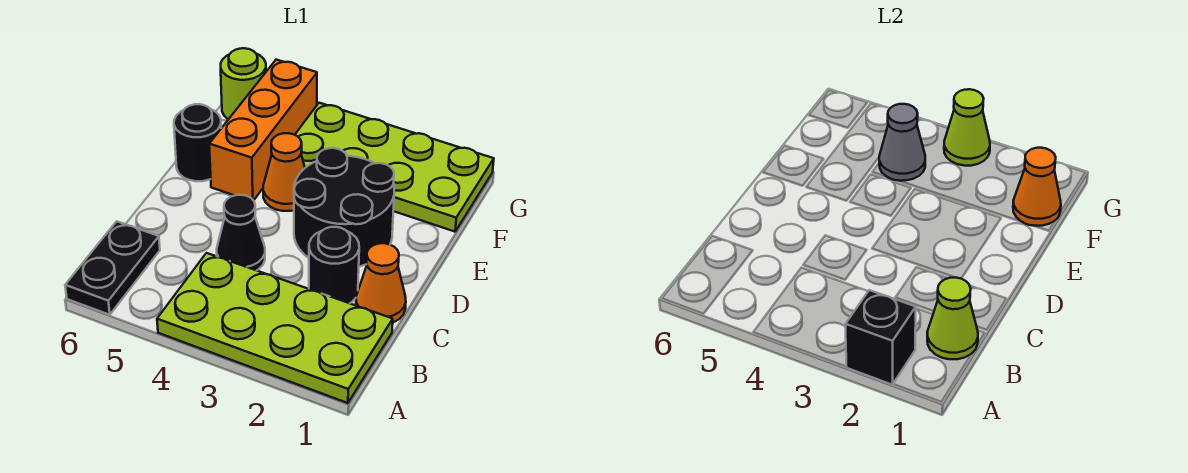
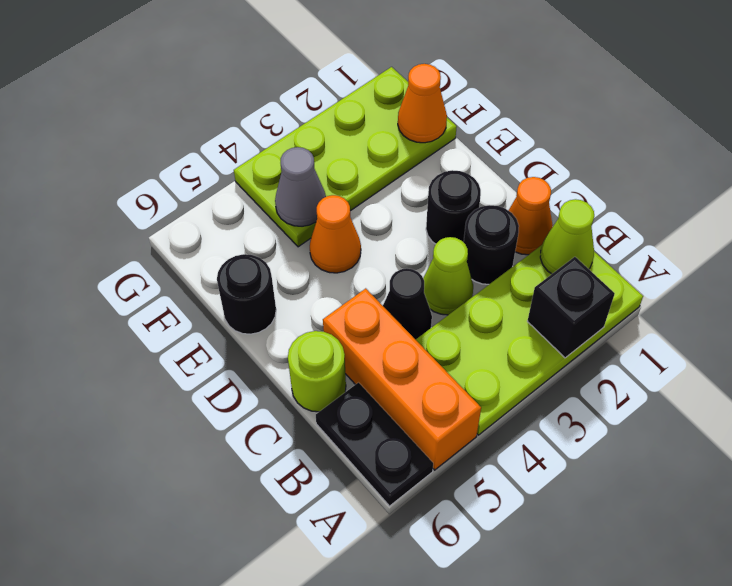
black 2x2 round brick [294,148,394,267] -> black 1x1 round brick [426,170,481,244]
orange 1x3 brick [209,60,317,201] -> orange 1x3 brick moved to [323,288,481,470]
lime 1x1 cone [944,89,990,166] -> lime 1x1 cone moved to [423,237,473,315]
lime 1x1 round brick [221,48,266,119] -> lime 1x1 round brick moved to [288,331,346,412]

